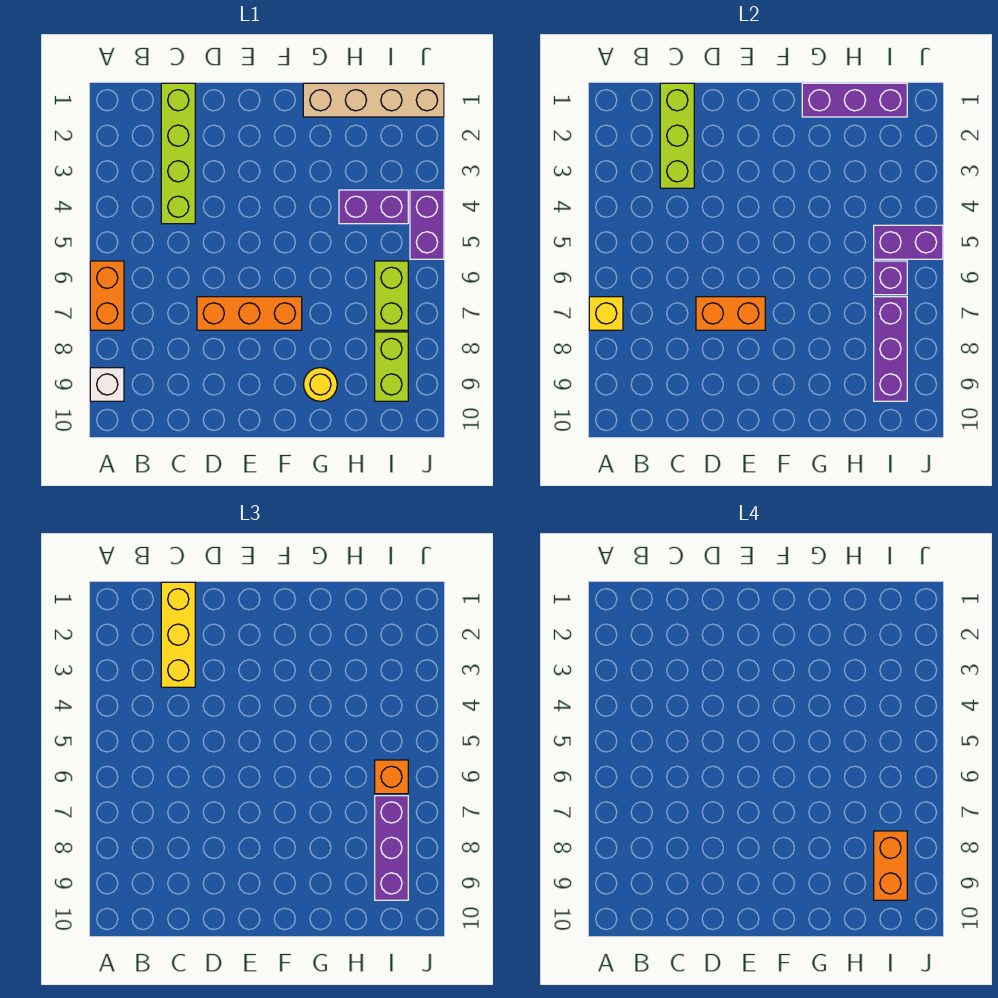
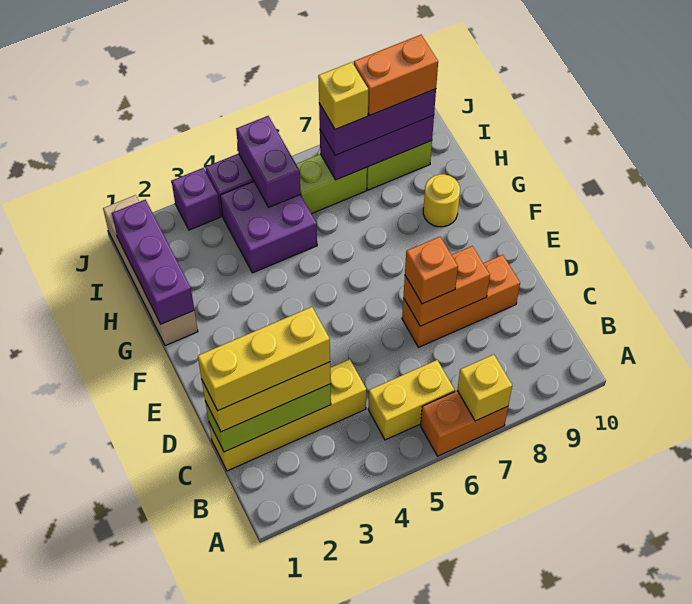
white 1x1 brick [90,368,124,401] -> none
none -> yellow 1x2 brick [368,360,455,440]
lime 1x4 brick [161,83,195,224] -> yellow 1x4 brick [209,359,366,471]
none -> yellow 1x3 brick [198,307,330,411]
orange 1x3 brick [197,297,302,330] -> orange 1x3 brick turned to [402,255,520,347]
orange 1x2 brick [696,297,765,330] -> orange 1x2 brick turned to [403,246,490,326]
purple 1x2 brick [339,190,408,224] -> purple 2x2 brick [220,181,317,273]
purple 1x1 brick [874,261,907,295] -> purple 1x1 brick moved to [172,168,221,230]
orange 1x1 brick [375,760,408,794] -> orange 1x1 brick moved to [405,237,458,304]
none -> yellow 1x1 brick [318,62,368,129]

